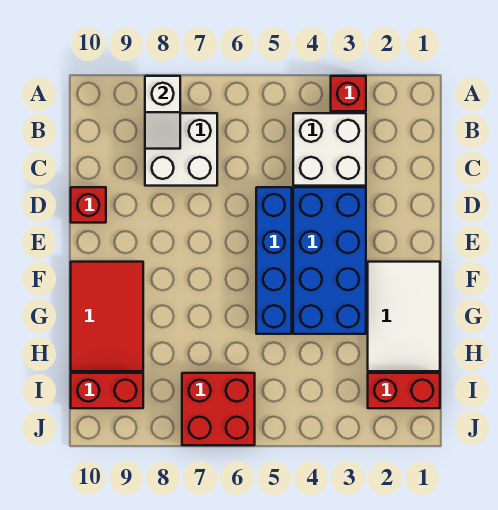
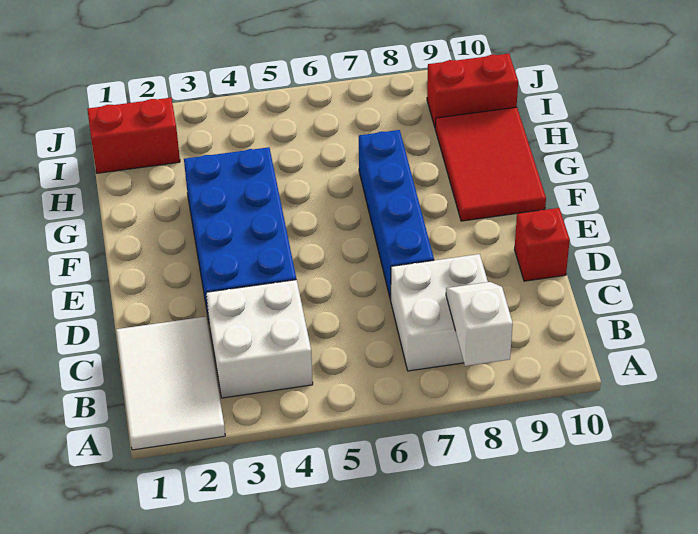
red 1x1 brick [331,76,366,111] -> none
blue 1x4 brick [256,187,292,334] -> blue 1x4 brick moved to [359,130,434,300]
white 2x3 tile [368,262,440,371] -> white 2x3 tile moved to [116,317,225,450]
red 2x2 brick [182,373,255,445] -> none

